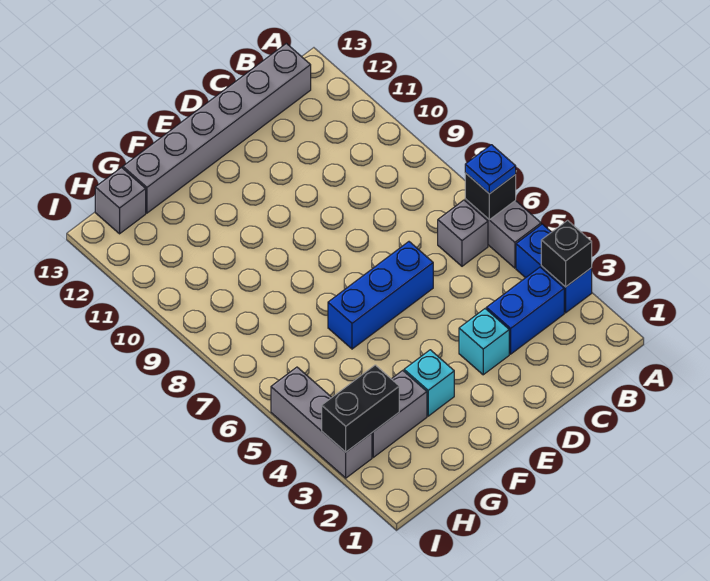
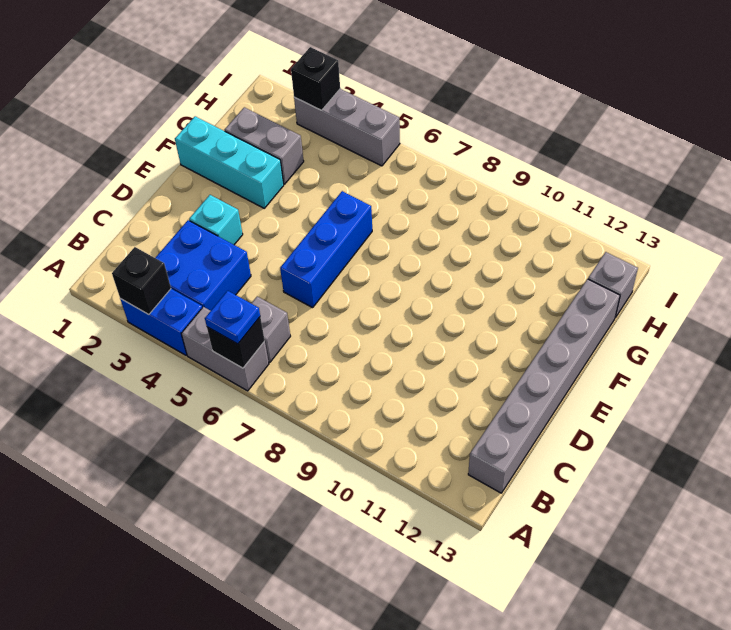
blue 1x2 brick [486,267,564,354] -> blue 2x2 brick [156,220,251,311]
cyan 1x1 brick [404,350,454,416] -> cyan 1x3 brick [175,116,284,208]
grey 1x2 brick [372,370,427,457] -> grey 1x2 brick turned to [225,107,304,184]
black 1x2 brick [322,365,399,452] -> black 1x1 brick [291,47,340,110]

